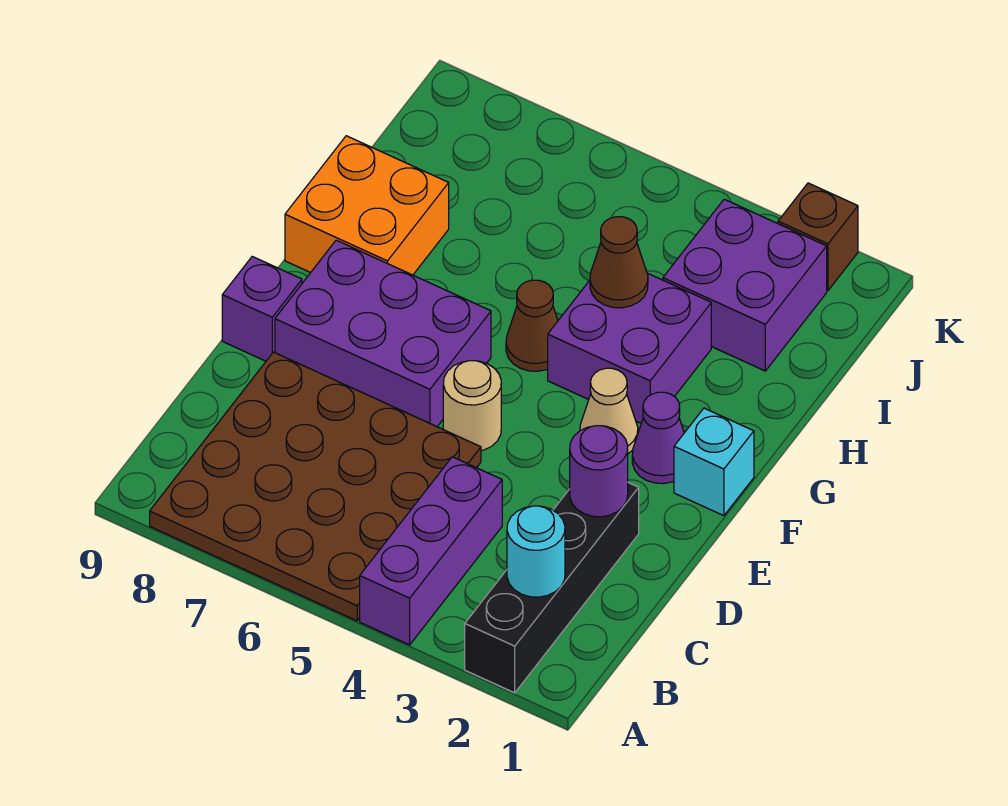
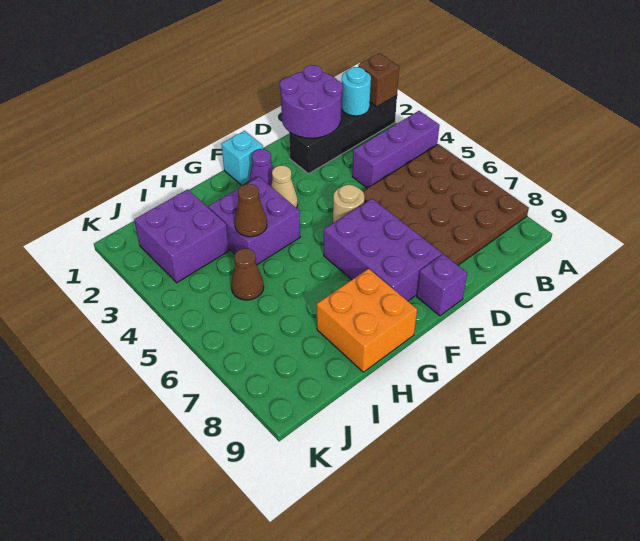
purple 1x1 round brick [570,426,628,517] -> purple 2x2 round brick [280,65,343,138]
brown 1x1 cone [506,280,558,371] -> brown 1x1 cone moved to [231,248,264,300]
brown 1x1 brick [778,183,858,290] -> brown 1x1 brick moved to [358,53,399,107]

